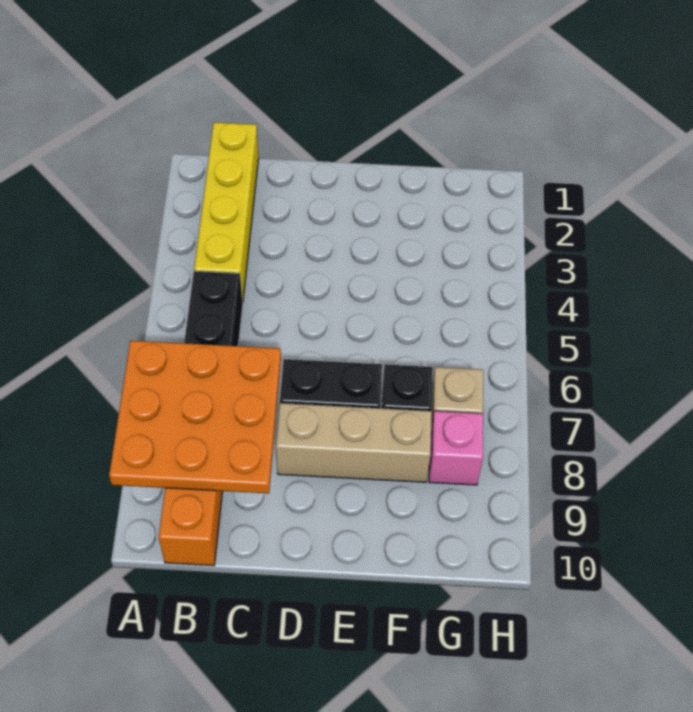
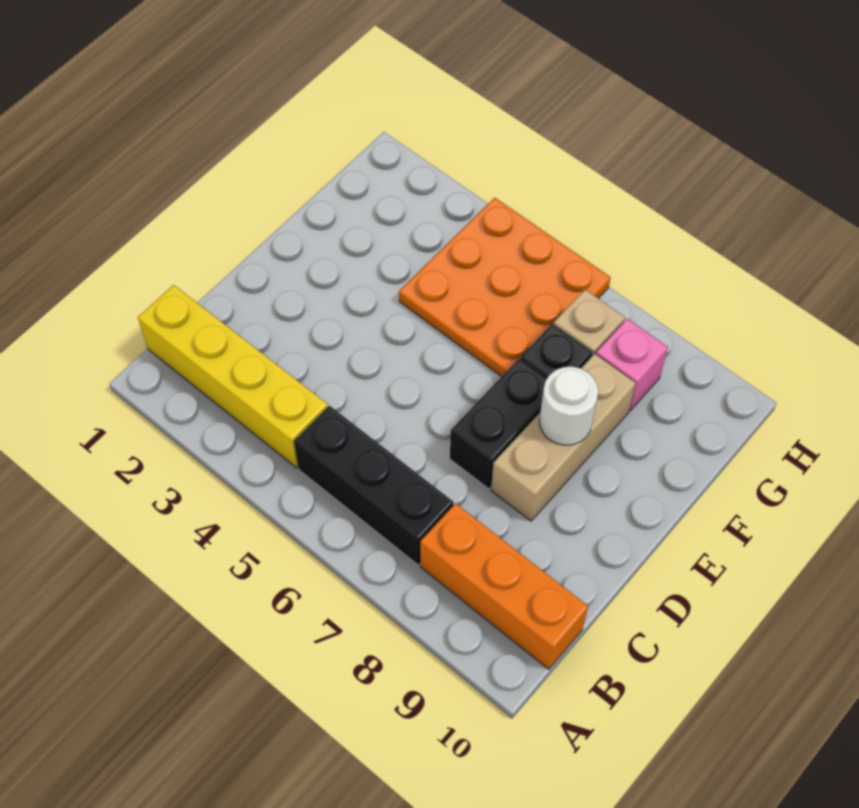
orange 3x3 plate [109,341,281,493] -> orange 3x3 plate moved to [399,198,611,377]
none -> white 1x1 round brick [539,367,598,445]

